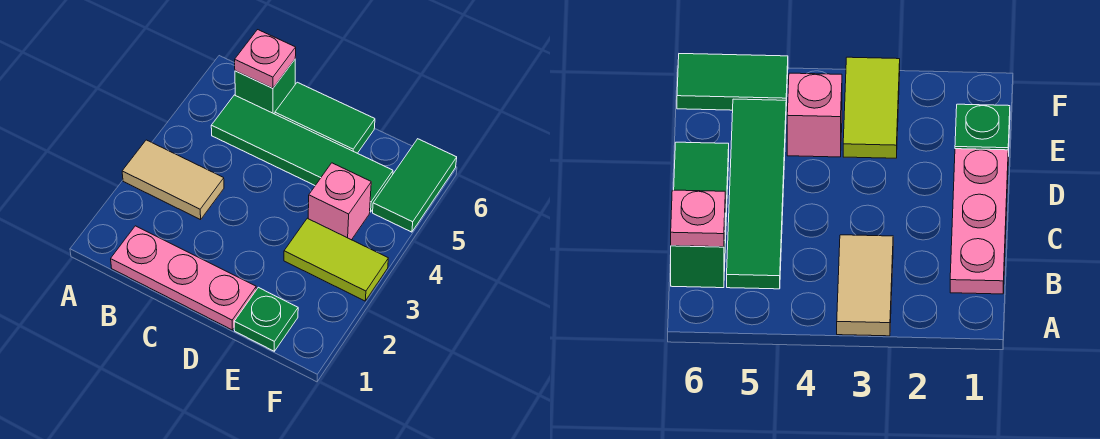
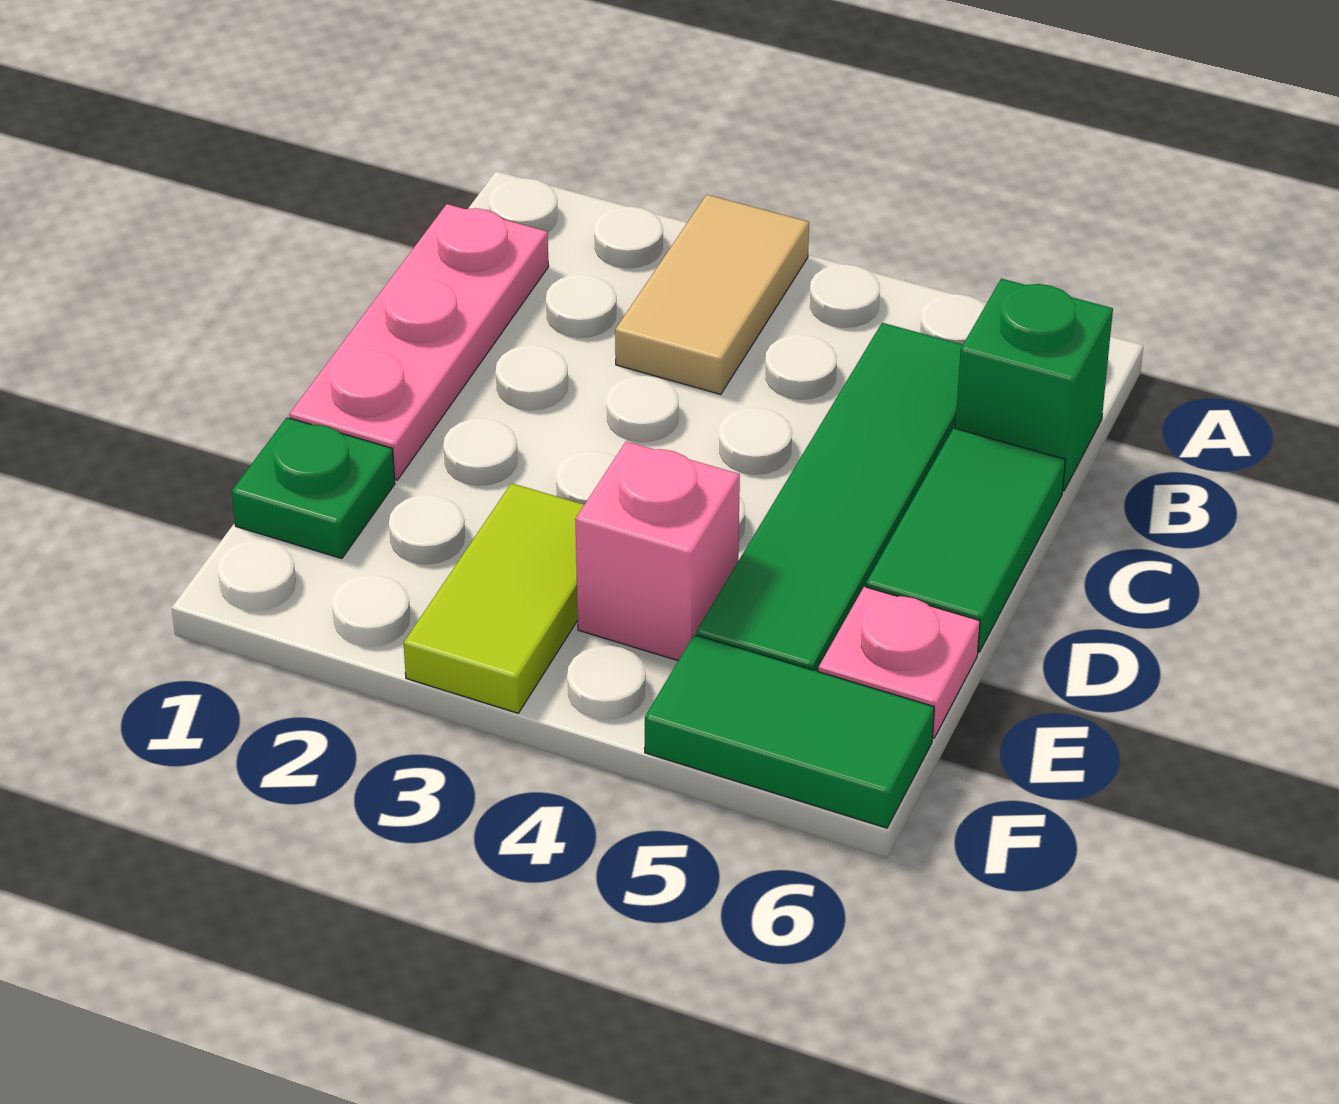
pink 1x1 plate [235,30,296,88] -> pink 1x1 plate moved to [818,587,980,738]

